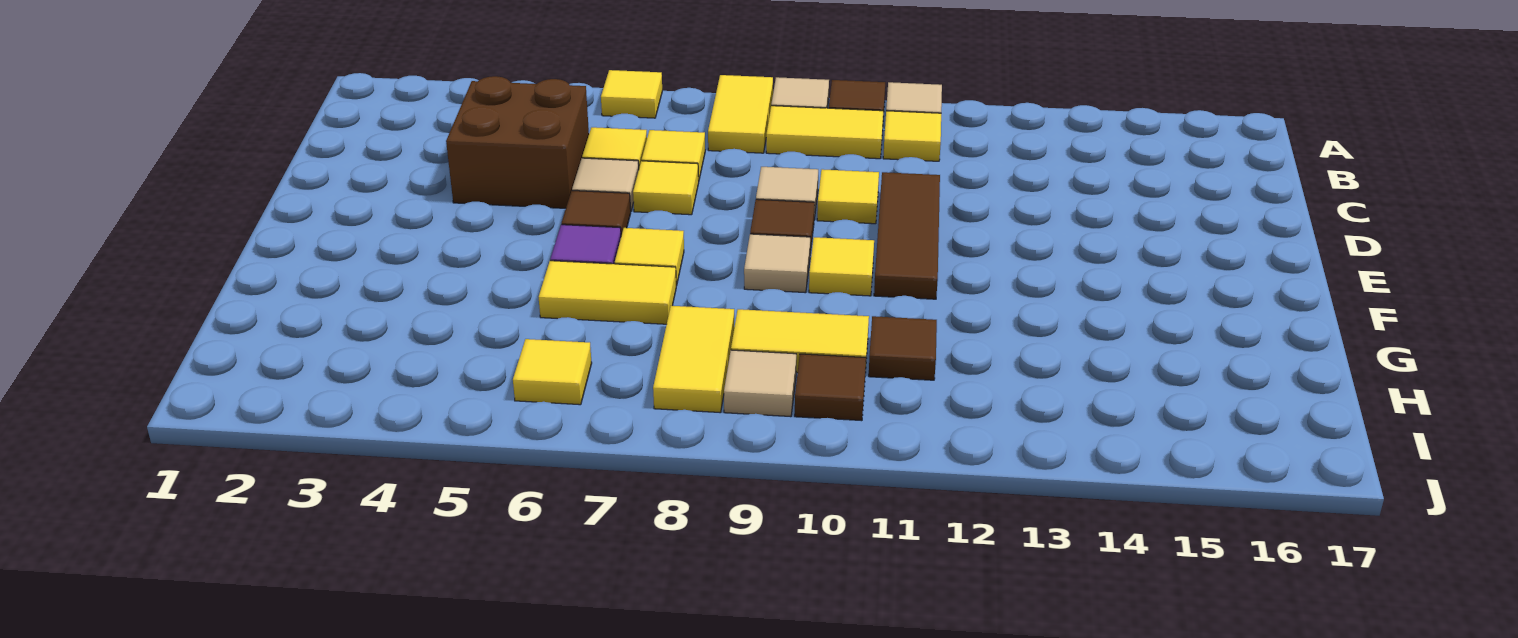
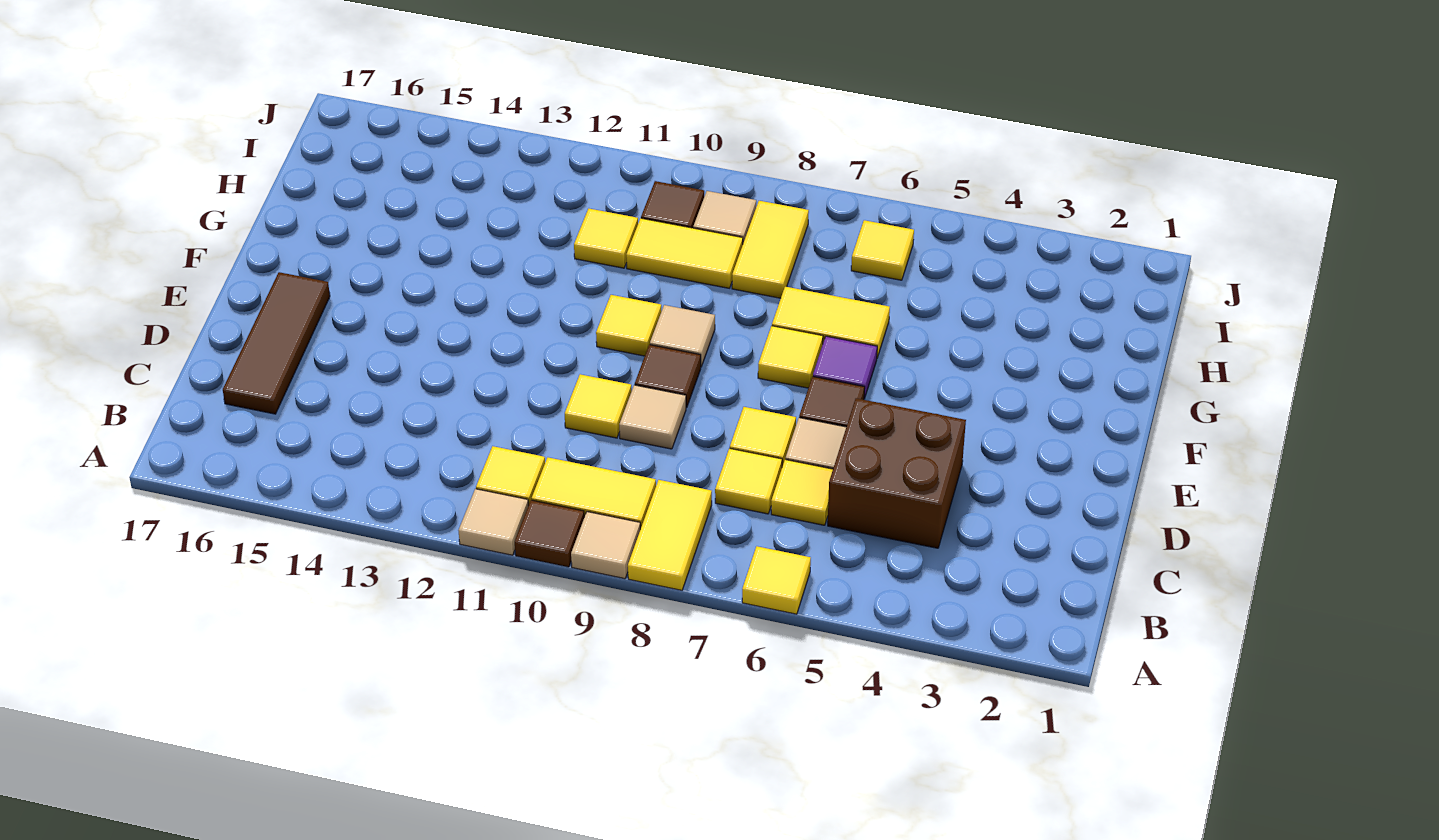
brown 1x3 tile [874,172,940,299] -> brown 1x3 tile moved to [223,272,330,414]
brown 1x1 tile [869,316,937,380] -> yellow 1x1 tile [574,209,638,268]

